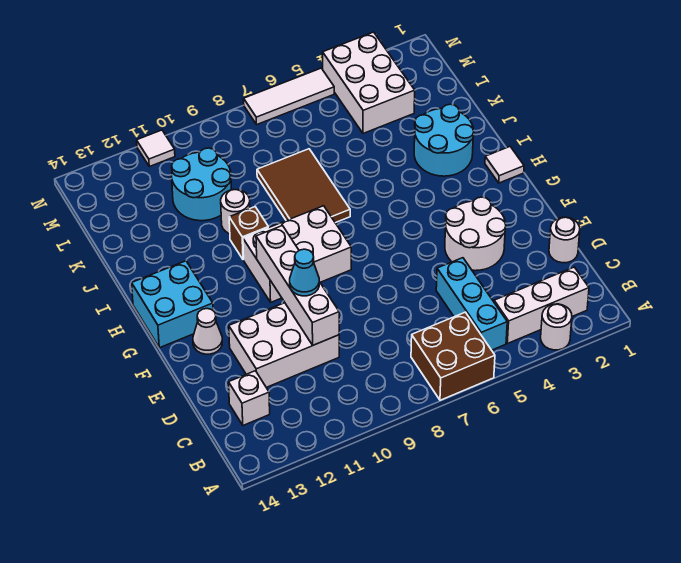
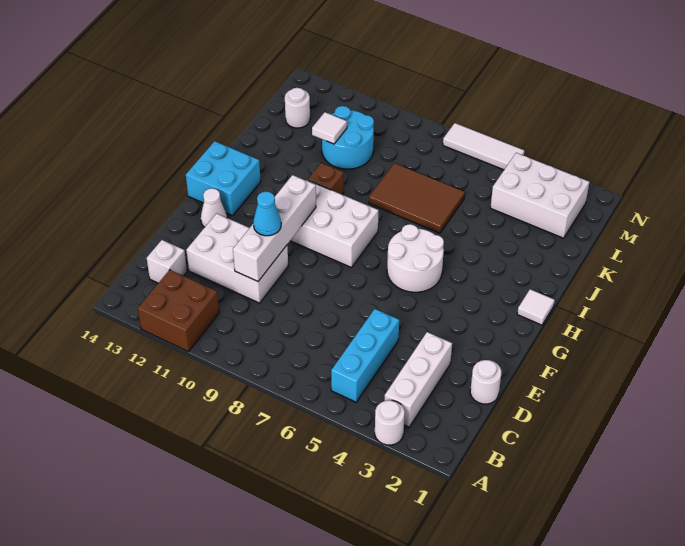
brown 2x2 brick [411,312,495,400] -> brown 2x2 brick moved to [138,270,219,352]
white 1x3 brick [494,267,589,344] -> white 1x3 brick turned to [385,332,452,427]
white 2x2 round brick [445,197,506,271] -> white 2x2 round brick moved to [387,224,444,292]
cyan 2x2 round brick [414,104,474,176] -> none
brown 2x3 tile [257,149,350,223] -> brown 2x3 tile turned to [369,163,465,233]
white 1x1 round brick [221,190,250,234] -> white 1x1 round brick moved to [285,88,310,128]
white 2x3 brick [323,32,415,133] -> white 2x3 brick turned to [490,153,589,238]
white 1x1 tile [137,130,175,167] -> white 1x1 tile moved to [312,112,347,144]

